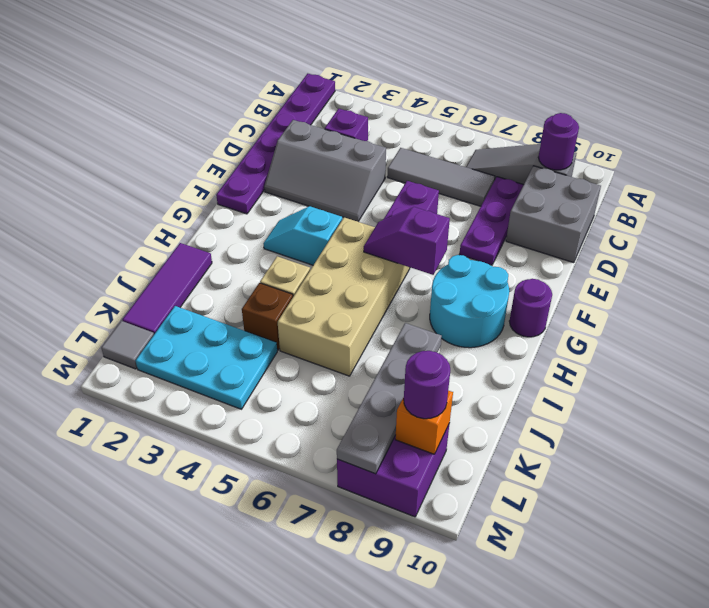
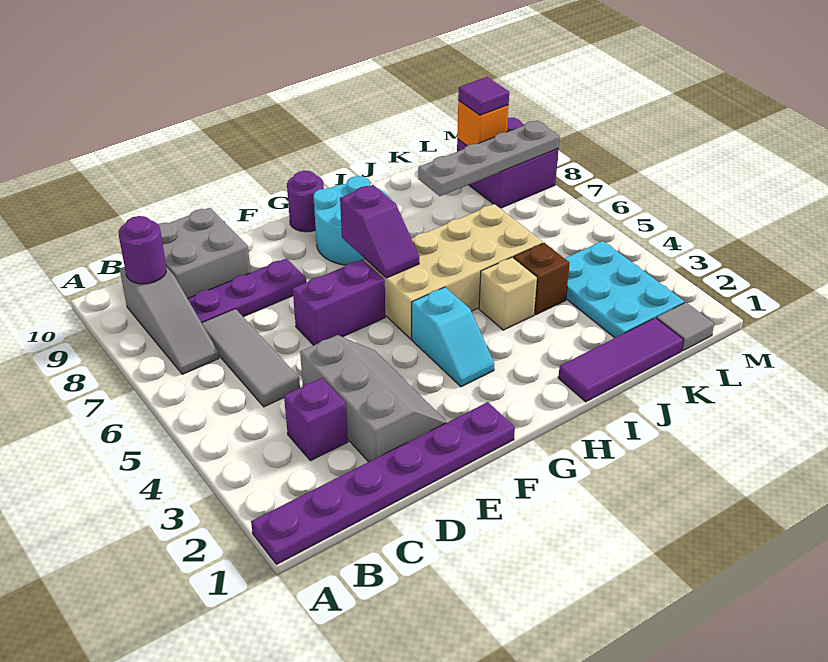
purple 1x1 round brick [404,351,450,419] -> purple 1x1 tile [458,77,509,115]

